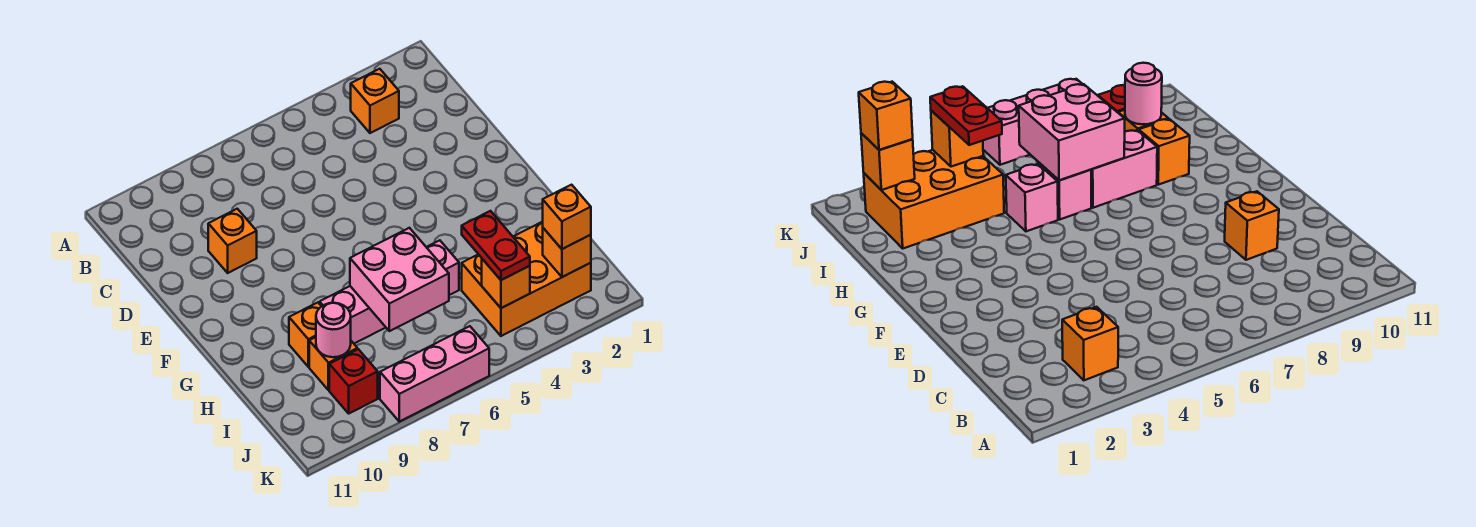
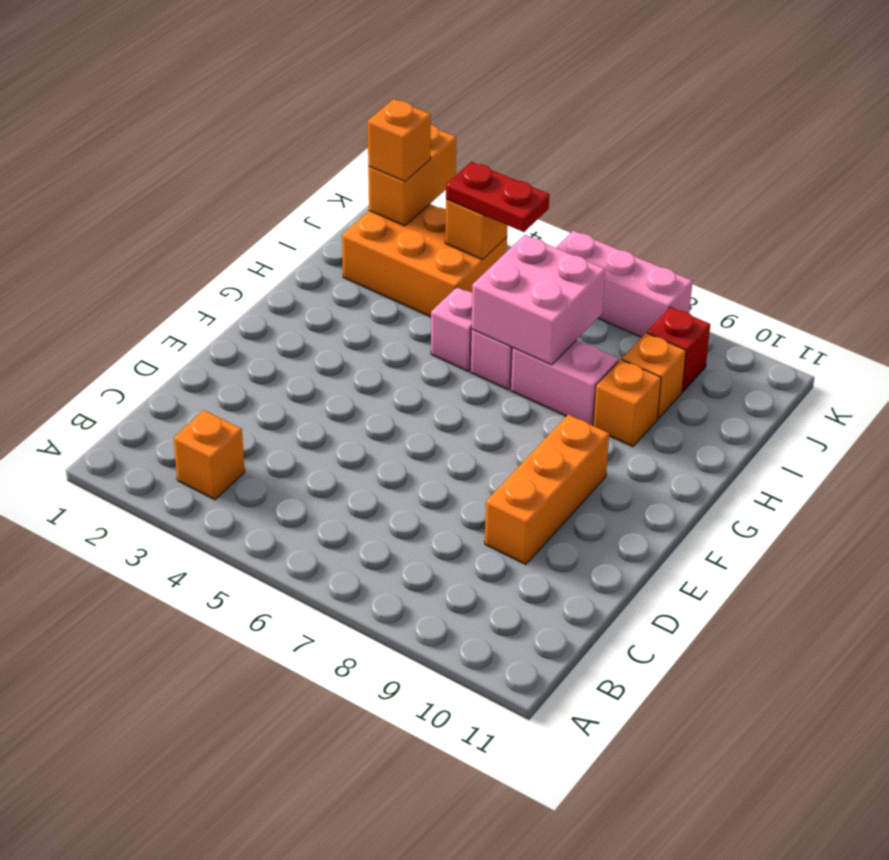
orange 1x1 brick [208,209,257,273] -> orange 1x3 brick [485,415,609,564]
red 1x2 plate [462,211,530,280] -> red 1x2 plate turned to [446,162,549,232]
pink 1x1 round brick [316,303,351,357] -> none
orange 1x1 brick [543,228,591,277] -> orange 1x2 brick [368,125,456,226]

